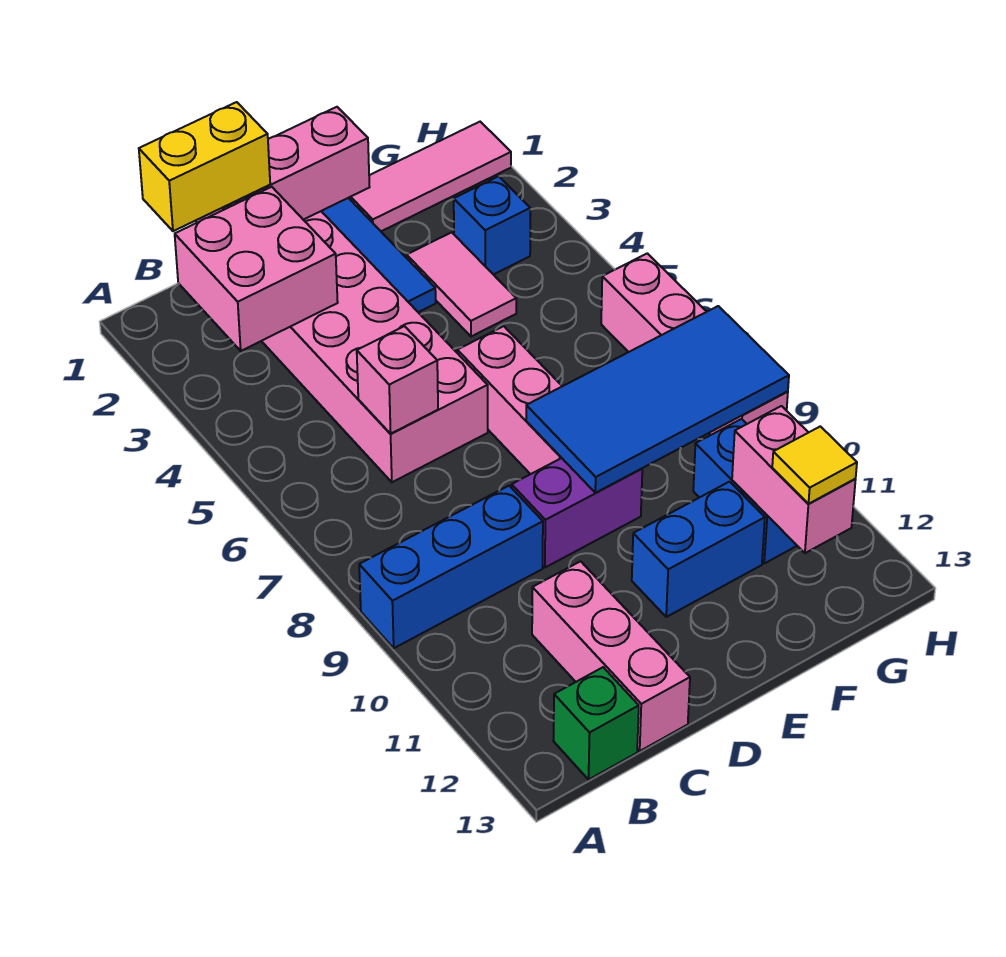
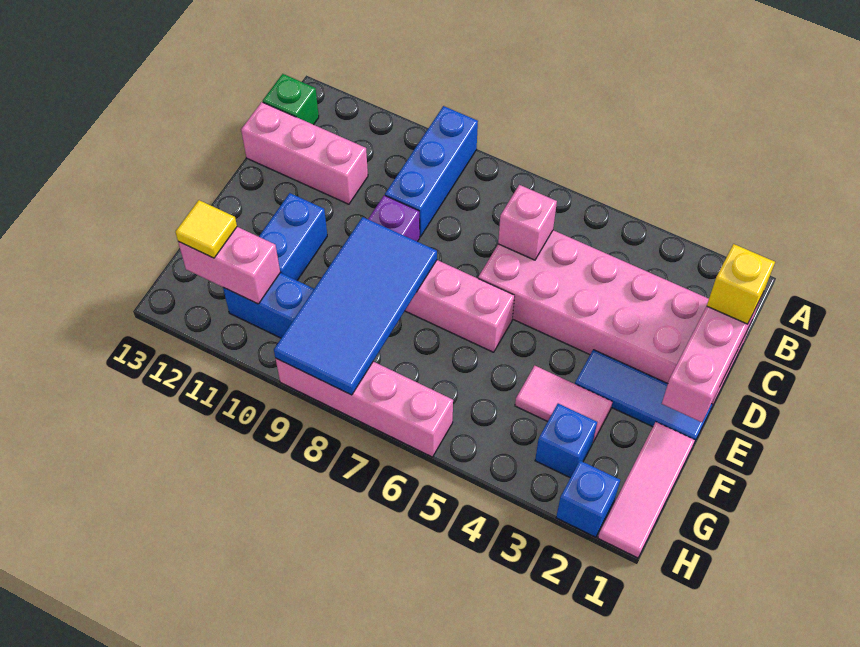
yellow 1x2 brick [139,102,270,231] -> yellow 1x1 brick [707,244,775,324]
pink 2x2 brick [175,187,338,351] -> none
none -> blue 1x1 brick [556,461,620,537]

